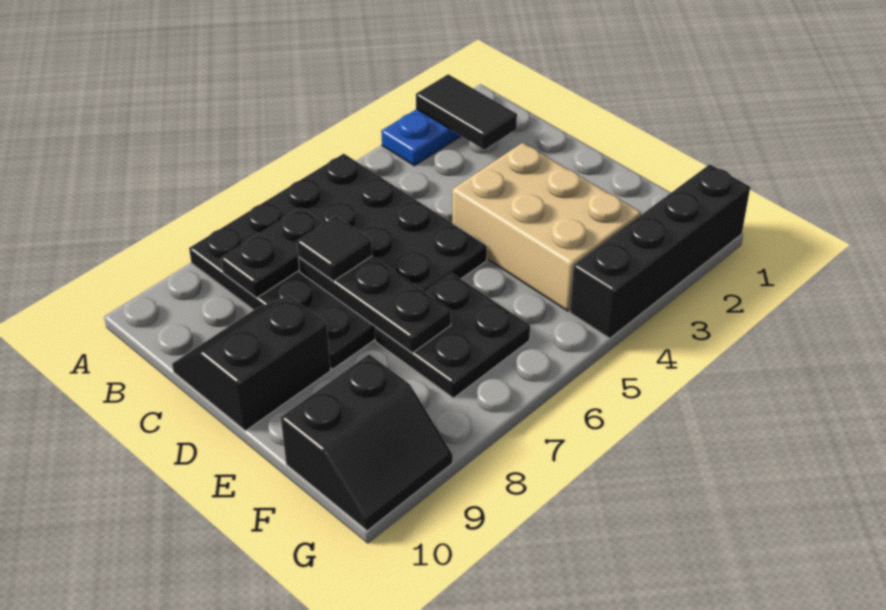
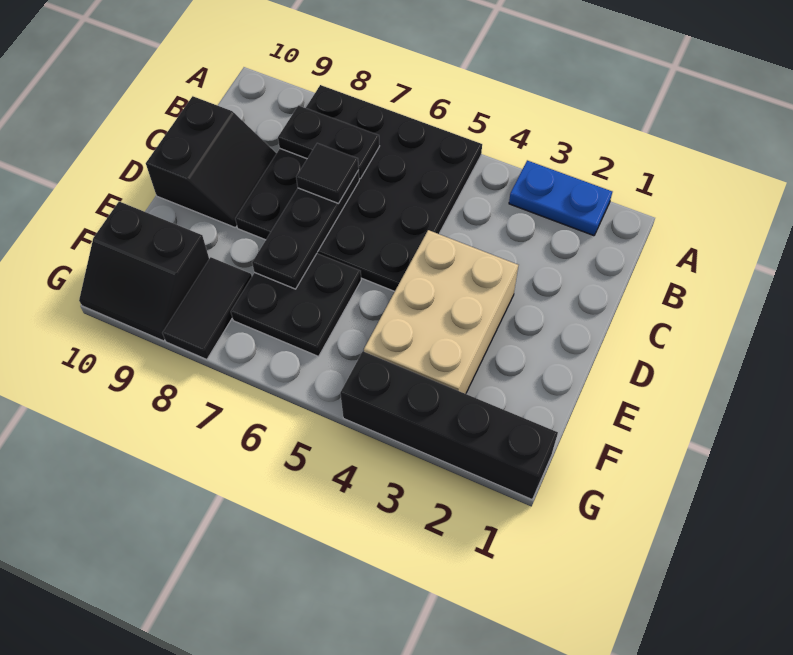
black 1x2 tile [416,74,517,150] -> black 1x2 tile moved to [162,257,252,360]
black 2x2 slope [172,296,331,431] -> black 2x2 slope turned to [146,96,277,227]

